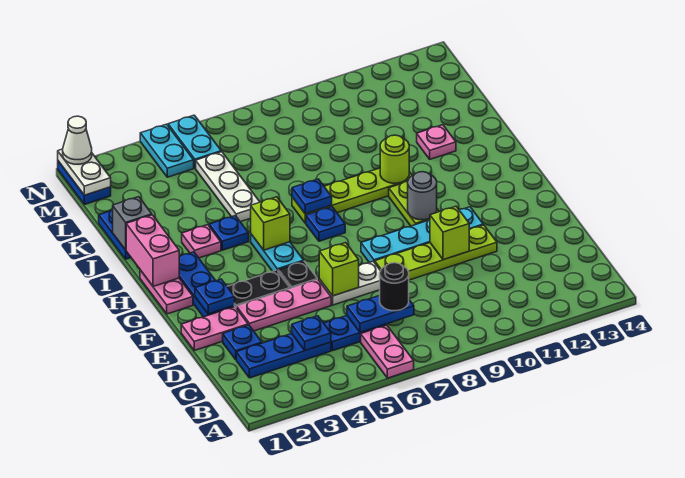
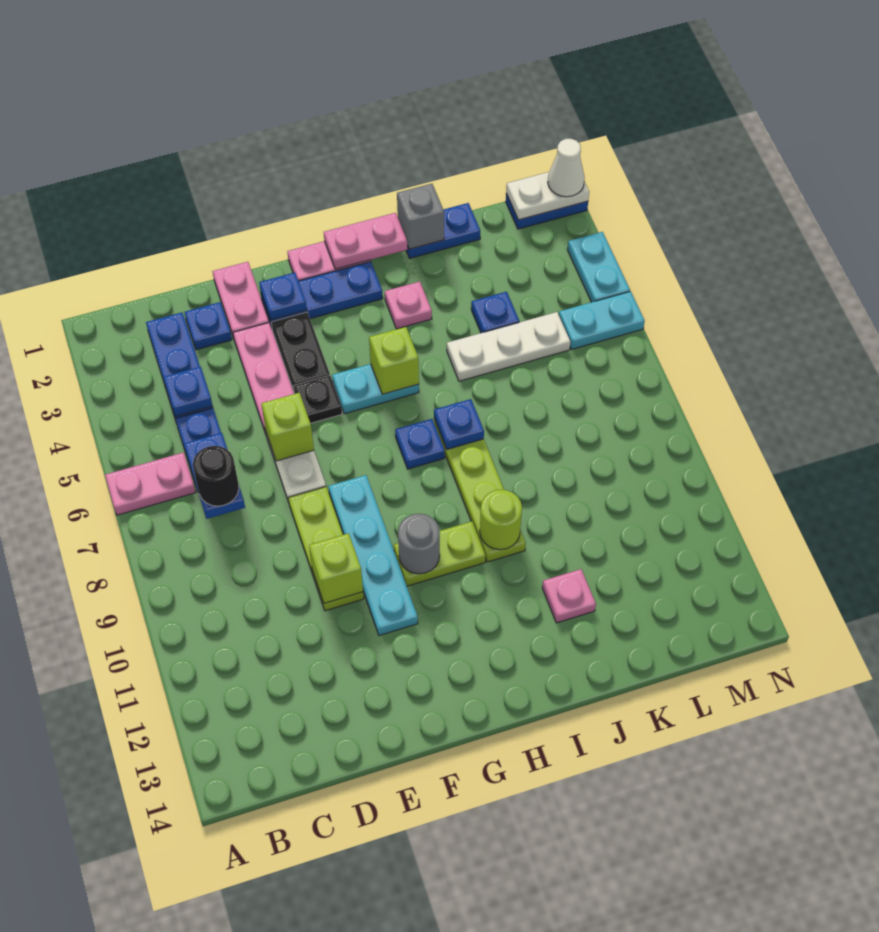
lime 1x4 plate [375,225,497,280] -> lime 1x3 plate [288,487,364,611]
pink 1x2 brick [126,215,179,286] -> pink 1x2 plate [324,213,407,269]
blue 1x1 plate [209,216,249,250] -> blue 1x1 plate moved to [471,292,519,333]
cyan 1x2 plate [140,124,194,177] -> cyan 1x2 plate turned to [567,232,630,302]

